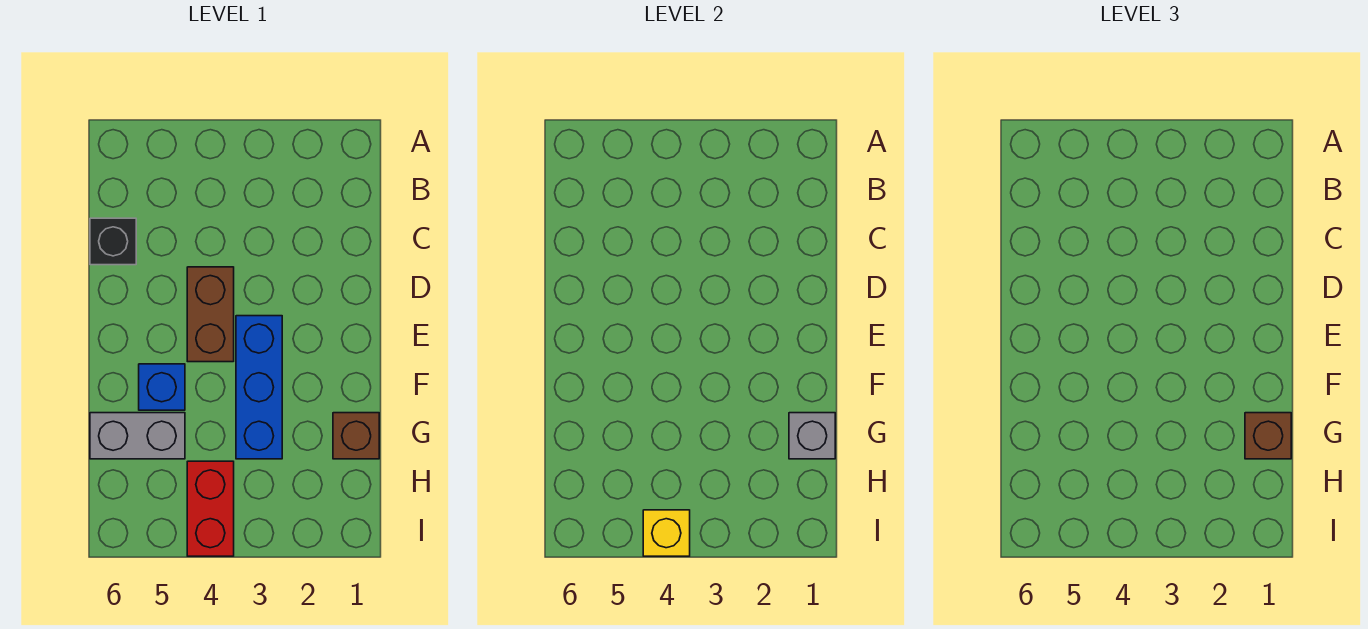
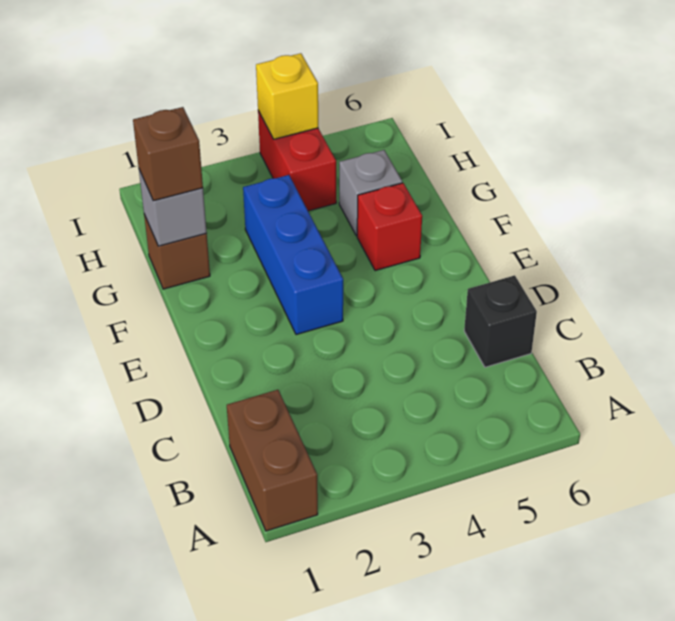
brown 1x2 brick [187,267,234,362] -> brown 1x2 brick moved to [227,390,318,531]
blue 1x1 brick [139,364,185,410] -> red 1x1 brick [357,183,422,271]
grey 1x2 brick [90,413,185,459] -> grey 1x1 brick [339,150,402,236]

